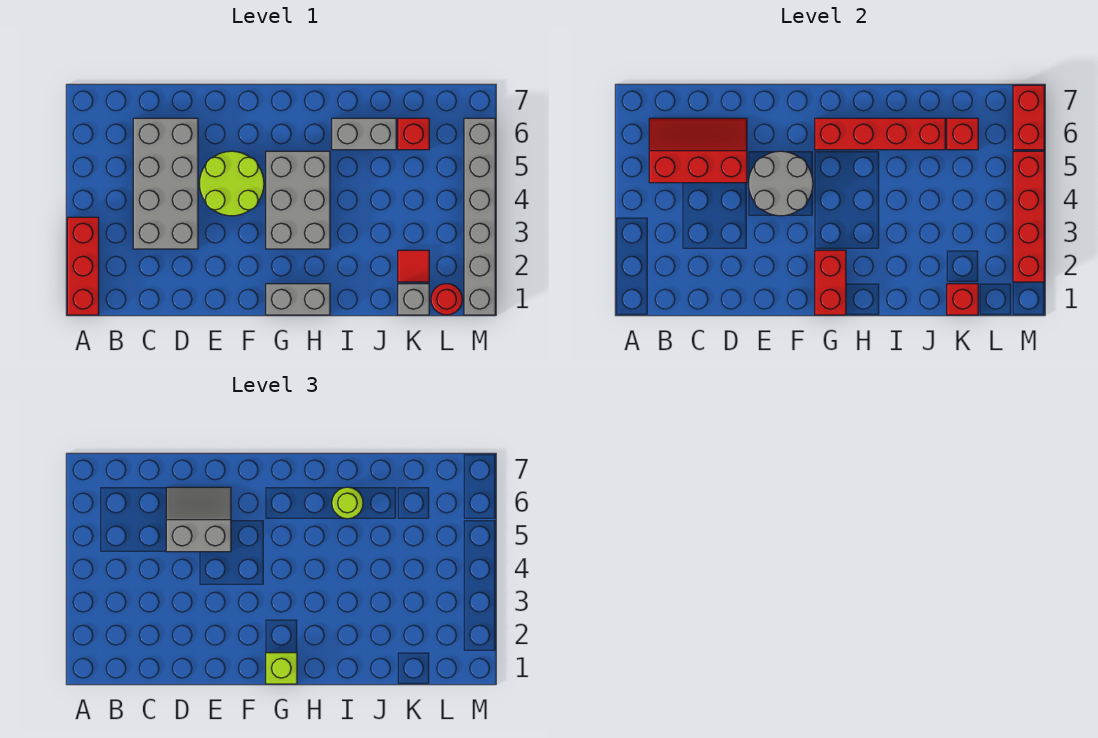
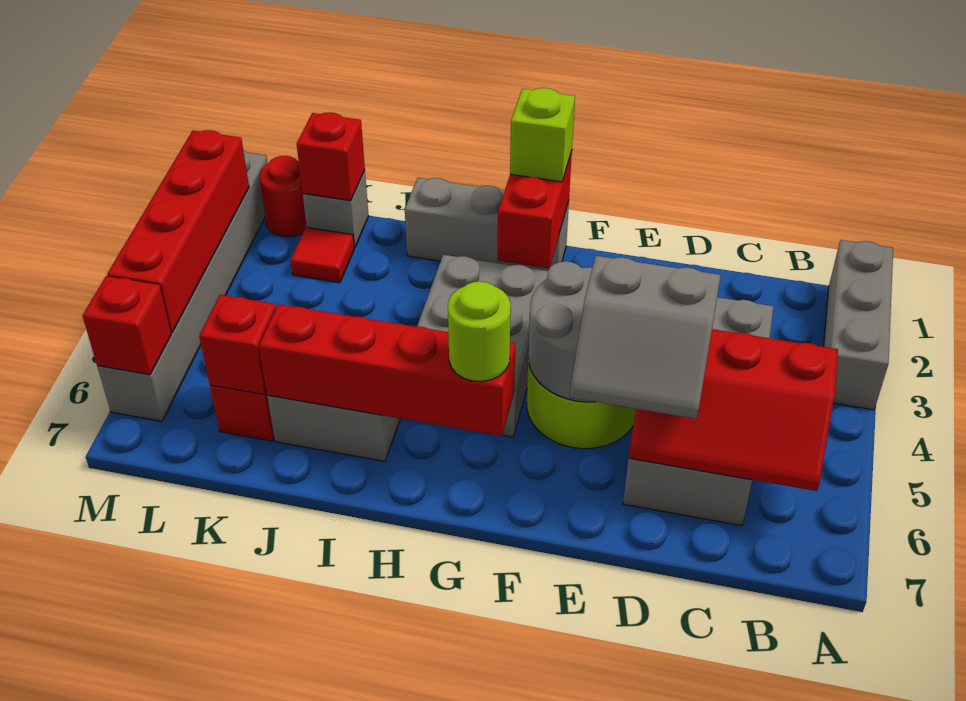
red 1x3 brick [67,217,99,315] -> grey 1x3 brick [824,240,893,410]
grey 1x2 brick [266,284,330,315] -> grey 1x3 brick [405,178,569,271]
lime 1x1 round brick [332,487,363,519] -> lime 1x1 round brick moved to [448,281,511,382]
red 1x2 brick [1013,85,1044,150] -> red 1x1 brick [83,276,171,375]

